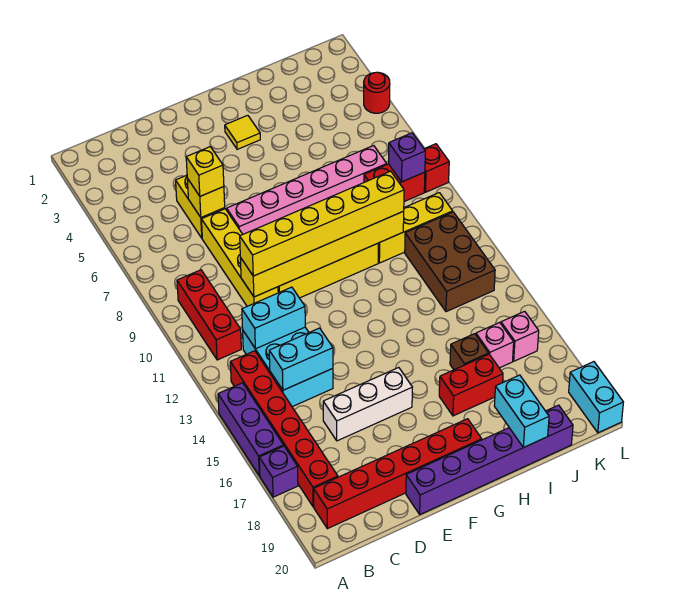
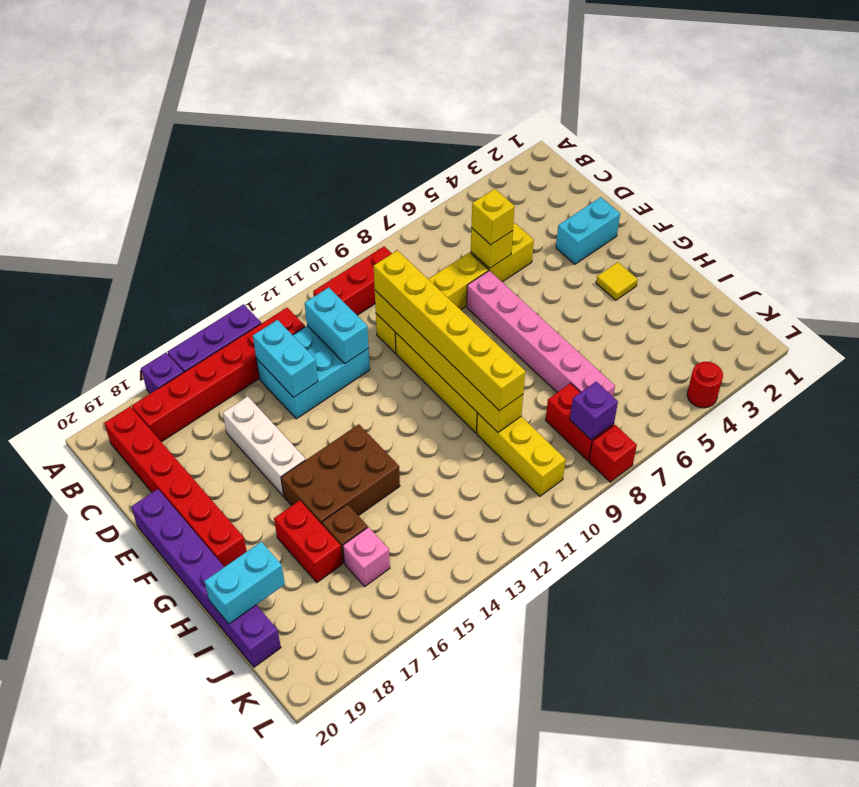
brown 2x3 brick [405,212,495,312] -> brown 2x3 brick moved to [281,424,400,524]
pink 1x1 brick [501,311,539,361] -> none
cyan 1x2 brick [569,362,623,433] -> cyan 1x2 brick moved to [556,197,620,264]

